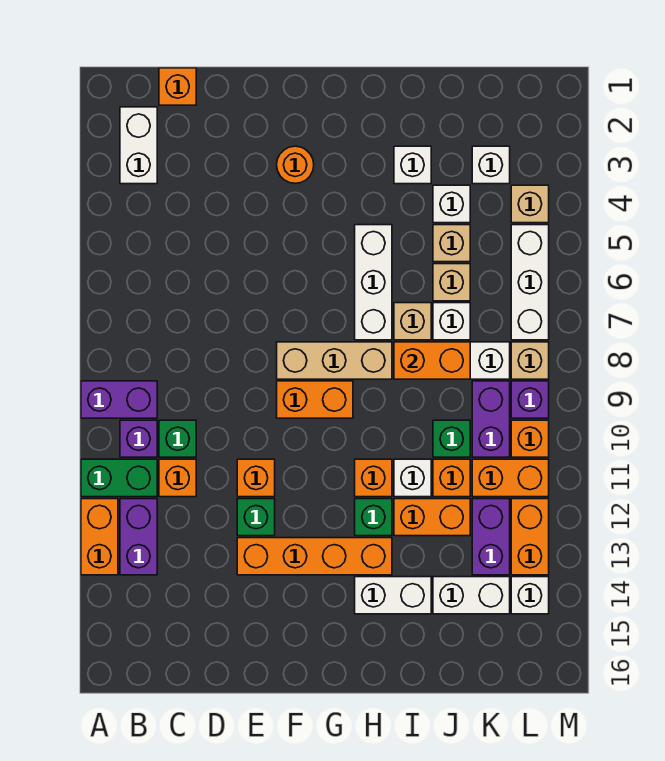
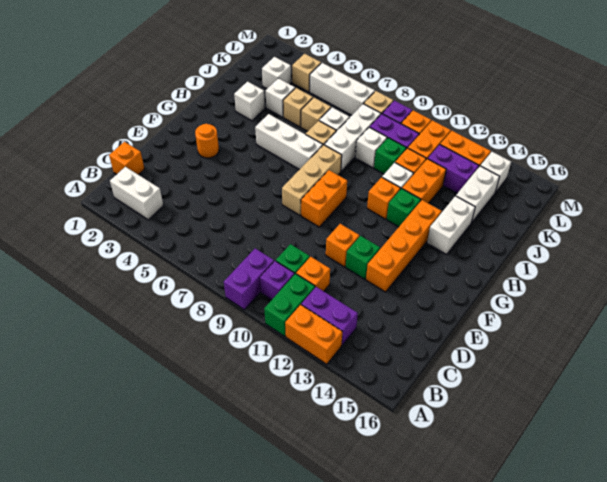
orange 1x2 brick [394,342,470,379] -> none
none -> white 1x1 brick [355,127,387,168]

